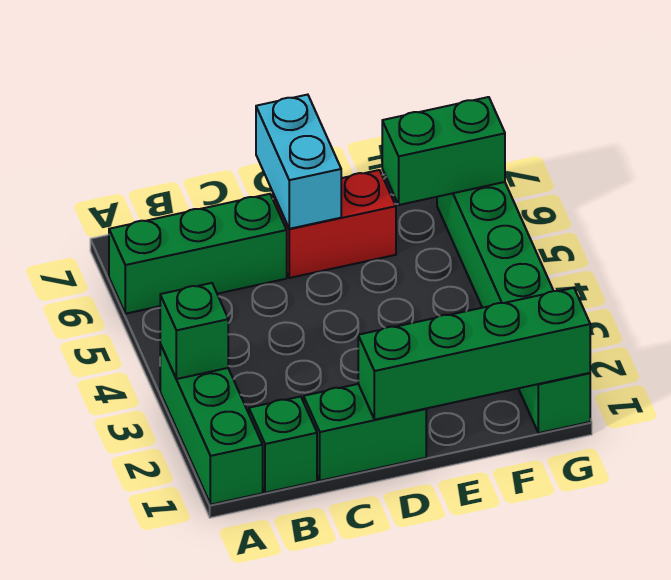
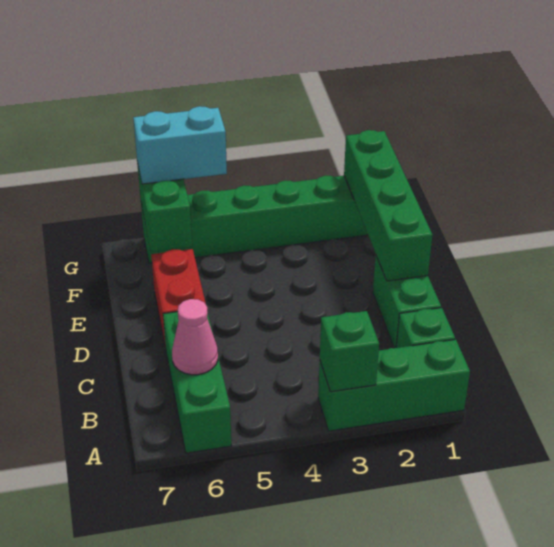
none -> pink 1x1 cone [172,299,218,375]
cyan 1x2 brick [256,95,341,229] -> cyan 1x2 brick moved to [133,106,227,184]

